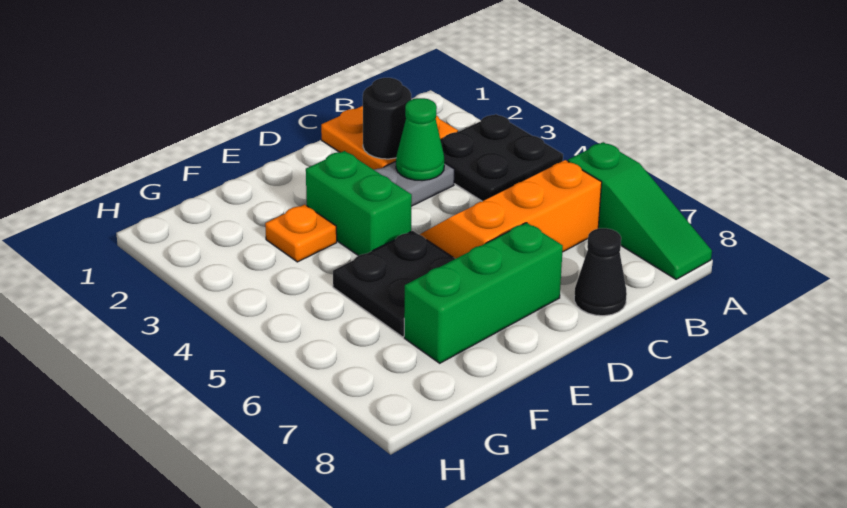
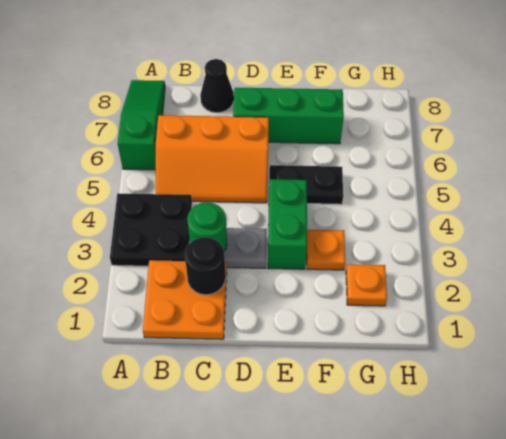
green 1x1 cone [396,98,444,181] -> green 1x1 round brick [187,202,227,251]
black 2x2 plate [333,231,455,337] -> black 1x2 plate [269,165,343,204]
none -> orange 1x1 plate [346,264,387,306]

